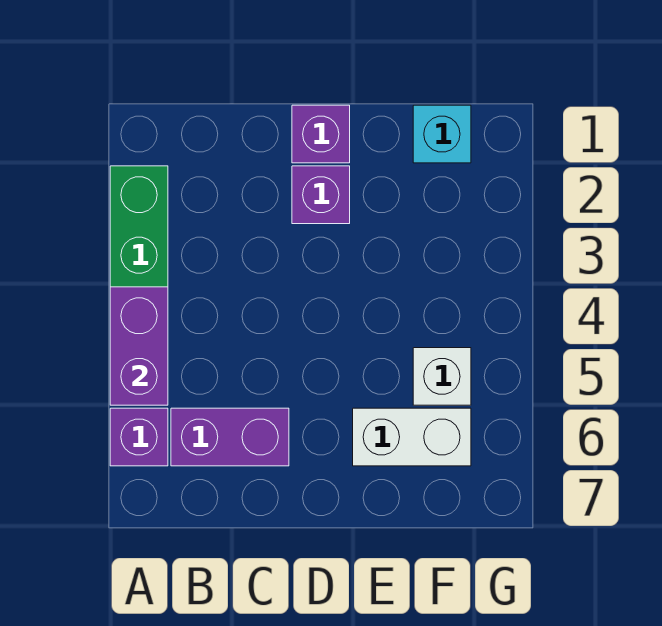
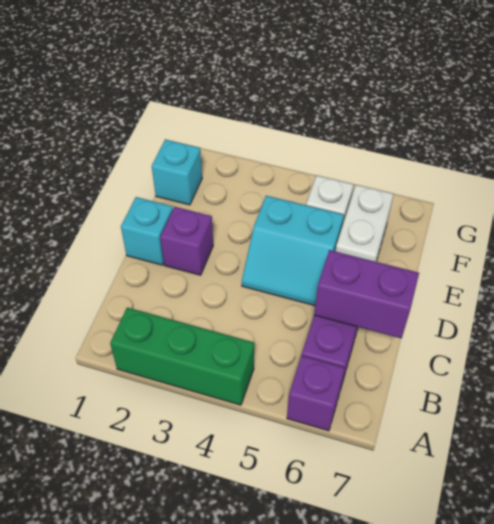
purple 1x2 brick [110,287,168,405] -> purple 1x2 brick moved to [314,250,419,338]
purple 1x1 brick [292,105,350,163] -> cyan 1x1 brick [121,197,173,265]
none -> cyan 2x2 slope [242,196,344,306]

